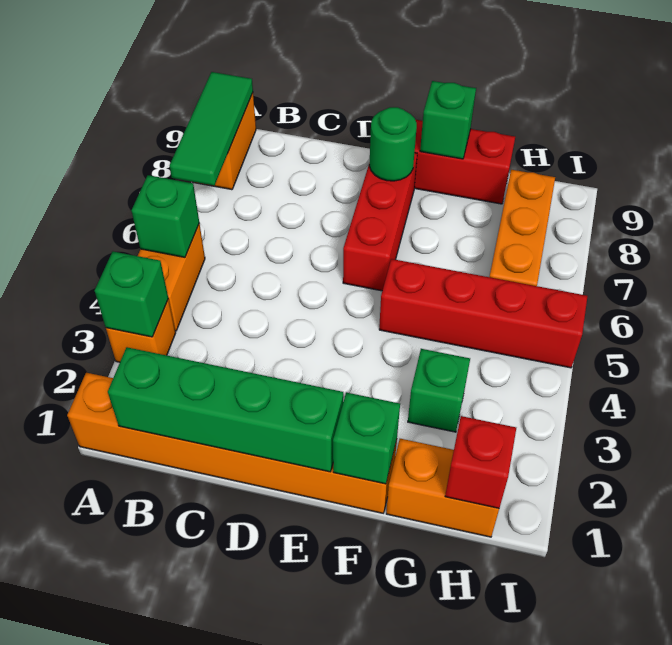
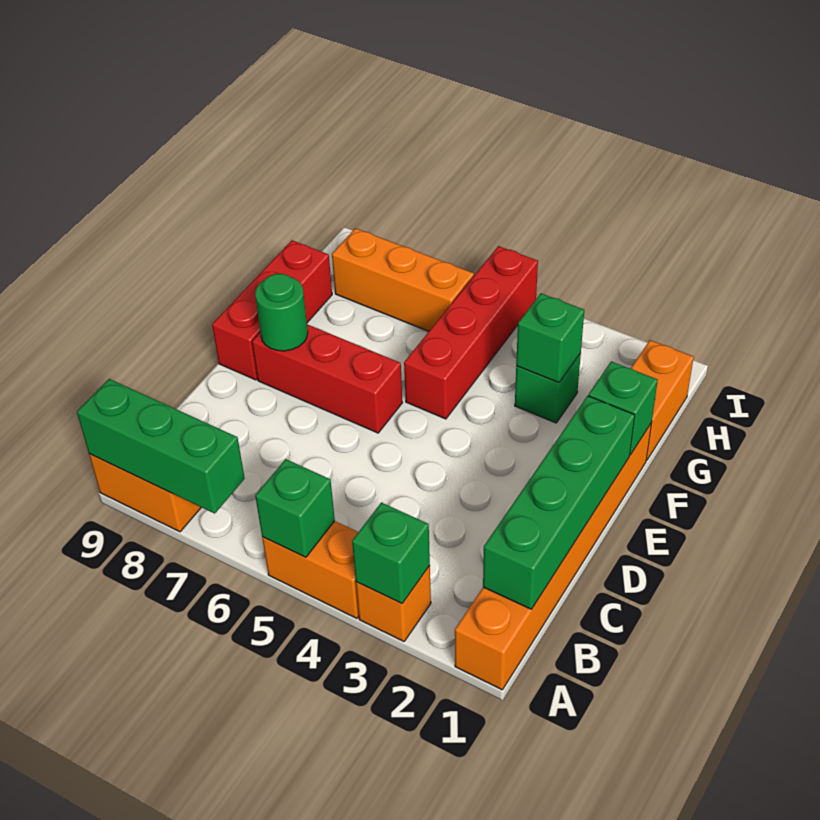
green 1x3 tile [170,72,253,186] -> green 1x3 brick [77,379,245,514]
green 1x1 brick [420,81,476,159] -> green 1x1 brick moved to [516,293,584,383]
red 1x1 brick [445,416,516,508] -> none

